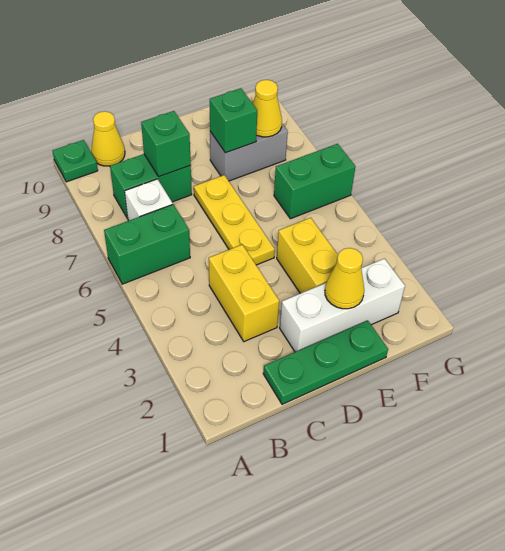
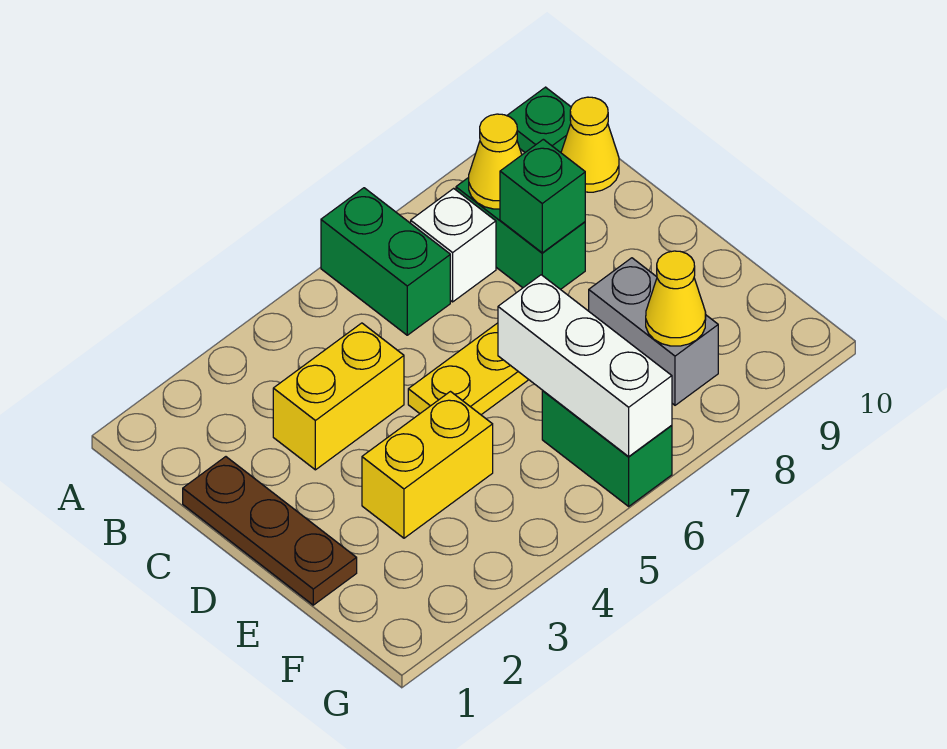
green 1x3 plate [263,320,388,404] -> brown 1x3 plate [183,457,357,605]
white 1x3 brick [280,259,405,352] -> white 1x3 brick moved to [498,275,672,456]
yellow 1x1 cone [325,248,364,309] -> yellow 1x1 cone moved to [469,114,522,209]
green 1x1 brick [210,88,257,153] -> none

